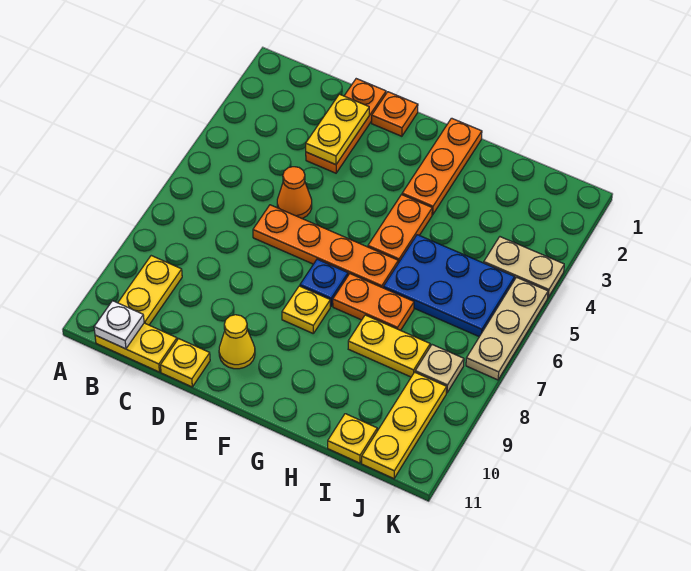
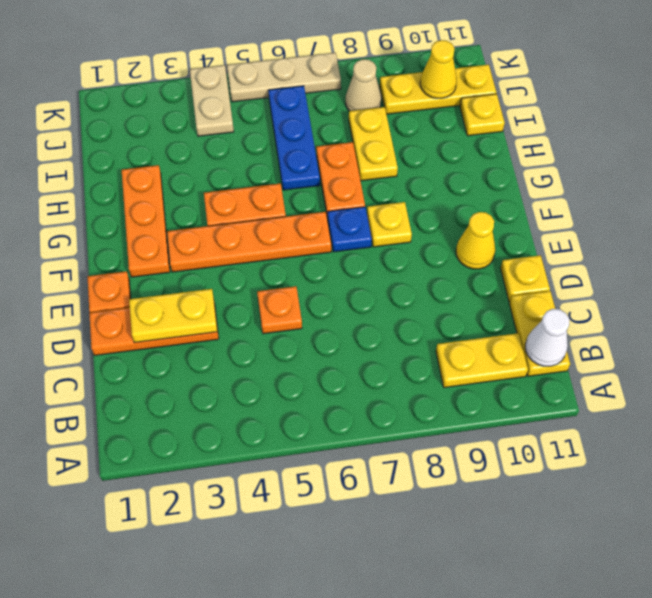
white 1x1 plate [94,301,144,349] -> white 1x1 cone [525,309,569,366]
orange 1x1 cone [277,167,312,219] -> orange 1x1 plate [257,286,302,334]
orange 1x4 plate [253,205,398,288] -> orange 1x4 plate turned to [167,212,331,272]
orange 1x3 plate [402,118,482,215] -> orange 1x3 plate turned to [122,165,170,277]
blue 2x3 plate [383,235,515,337] -> blue 1x3 plate [268,86,320,190]
tan 1x1 plate [415,345,464,393] -> tan 1x1 cone [346,59,381,111]
none -> yellow 1x1 cone [420,40,457,98]

